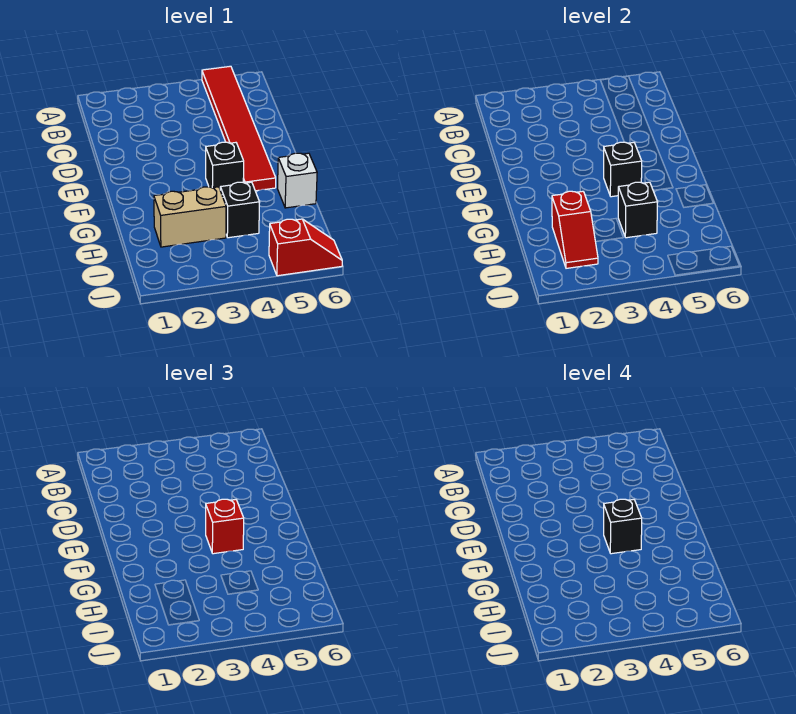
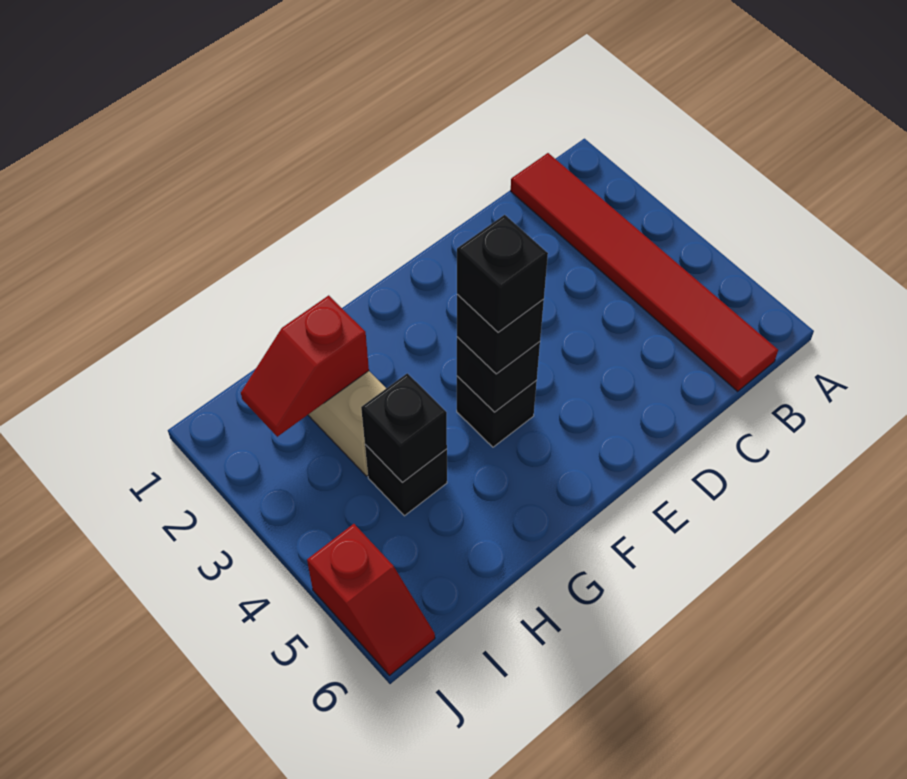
red 1x6 tile [202,66,276,191] -> red 1x6 tile turned to [511,153,778,391]
red 1x1 brick [206,499,244,554] -> black 1x1 brick [457,294,544,374]
white 1x1 brick [277,153,317,208] -> none

